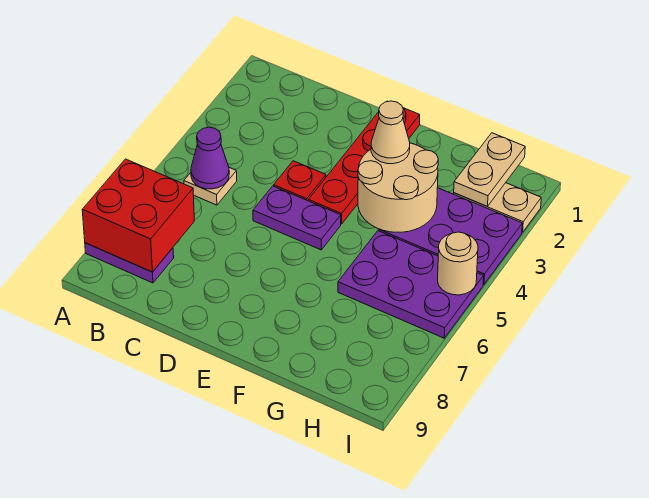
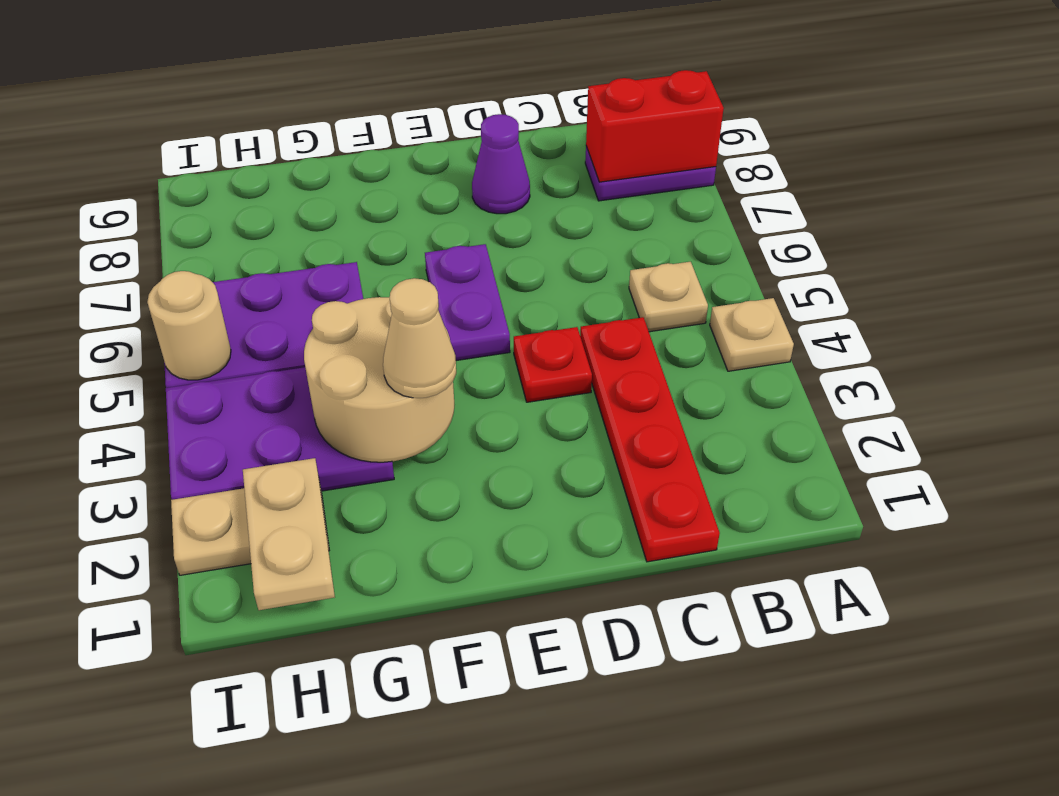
none -> tan 1x1 plate [710,298,794,371]
red 2x2 brick [82,159,194,272] -> red 1x2 brick [586,70,724,182]
purple 1x1 cone [191,127,229,189] -> purple 1x1 cone moved to [472,114,530,214]
purple 1x2 plate [253,186,341,250] -> purple 1x2 plate turned to [425,244,510,361]
red 1x4 plate [308,101,420,224] -> red 1x4 plate moved to [580,317,720,562]

